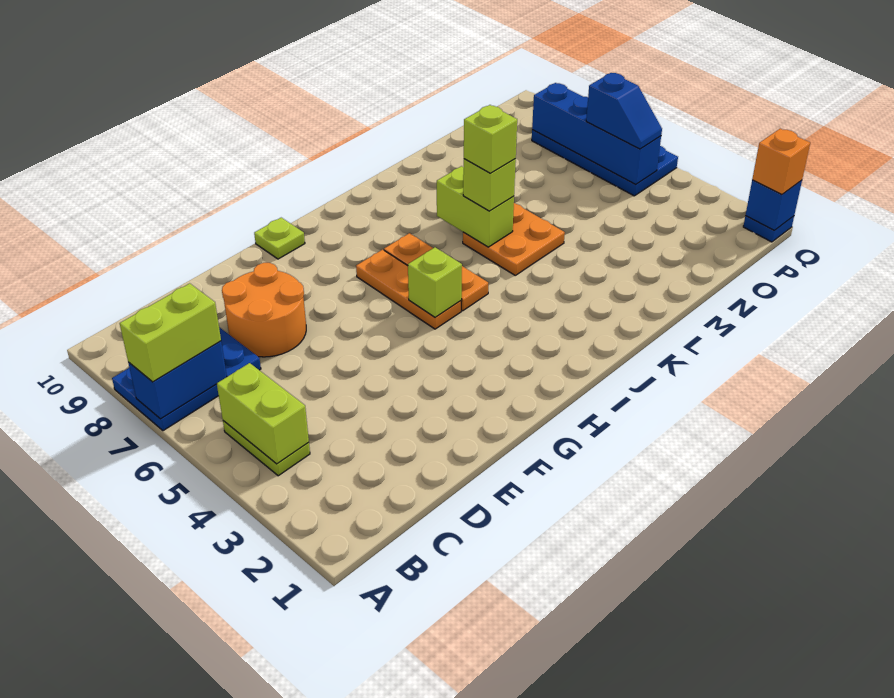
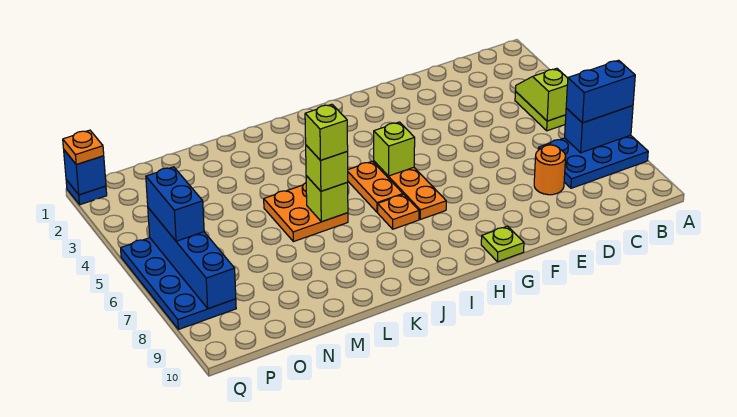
lime 1x2 brick [120,283,221,382] -> blue 1x2 brick [566,60,635,123]
lime 1x2 brick [217,363,309,464] -> lime 1x2 slope [515,68,568,121]
orange 2x2 round brick [222,263,306,357] -> orange 1x1 round brick [534,145,566,195]
lime 1x2 brick [437,166,514,247] -> lime 1x1 brick [306,176,348,222]
blue 1x2 slope [586,73,662,149] -> blue 1x2 brick [146,167,204,241]
orange 1x1 brick [752,129,810,194] -> orange 1x1 plate [63,130,104,165]

